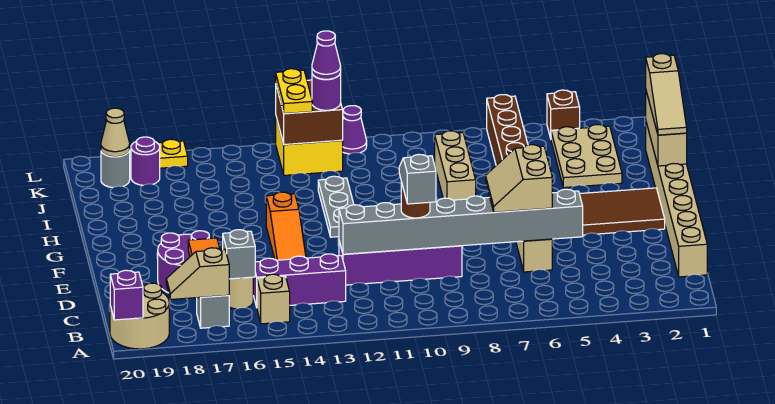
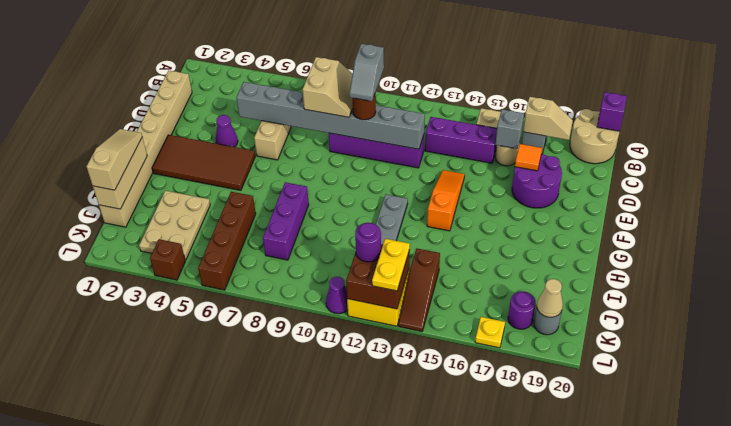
tan 2x2 slope [486,145,552,212] -> tan 2x2 slope moved to [303,57,353,117]
tan 1x3 brick [435,131,476,200] -> purple 1x3 brick [263,182,309,260]
none -> brown 1x3 slope [398,248,440,332]
purple 1x1 cone [312,31,341,79] -> purple 1x1 cone moved to [216,115,238,147]

